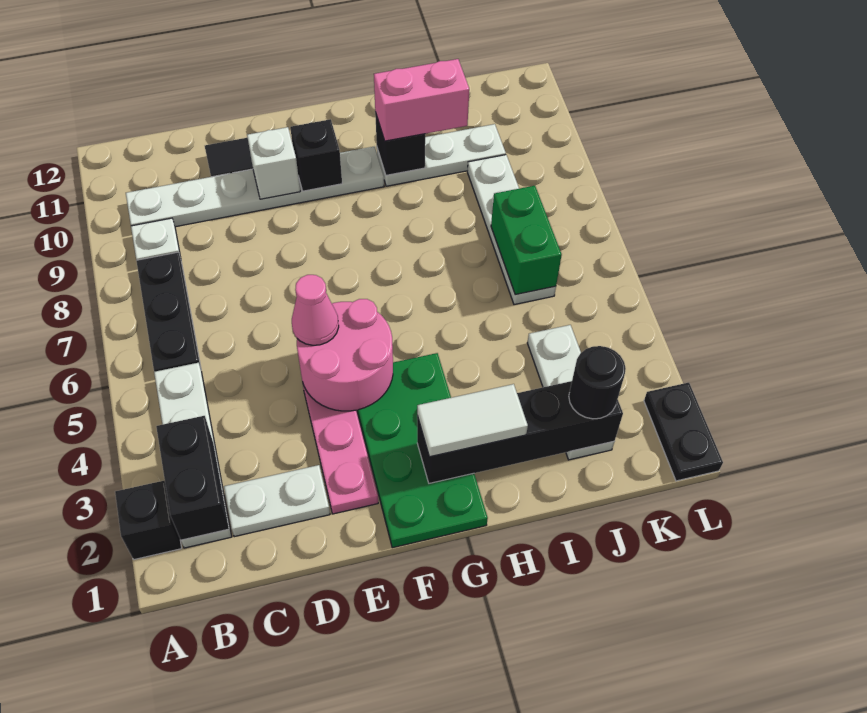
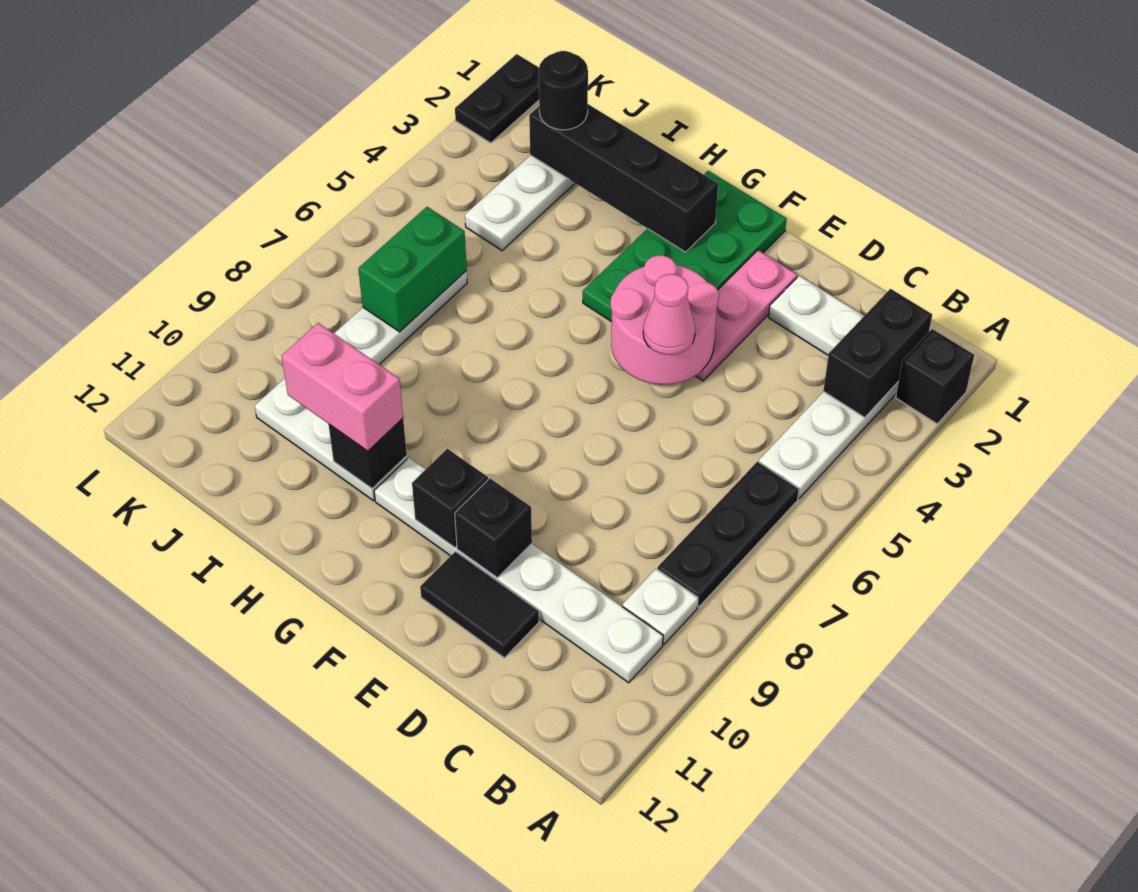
white 1x1 brick [247,127,300,199] -> black 1x1 brick [455,479,532,578]
white 1x2 tile [417,384,528,457] -> none

